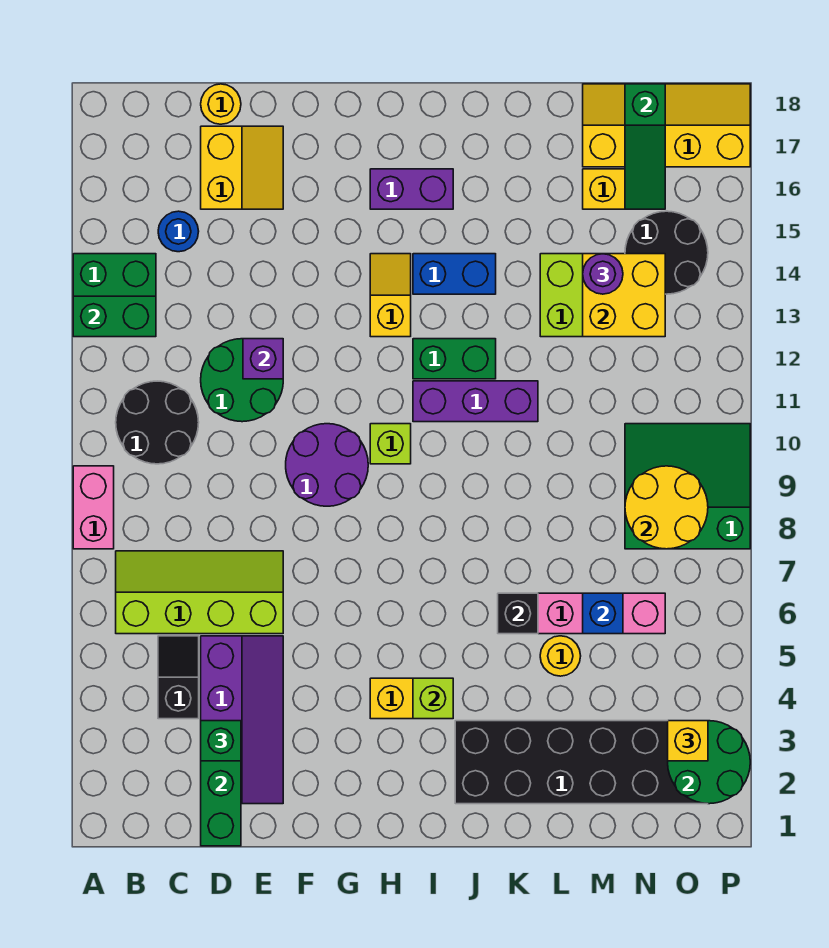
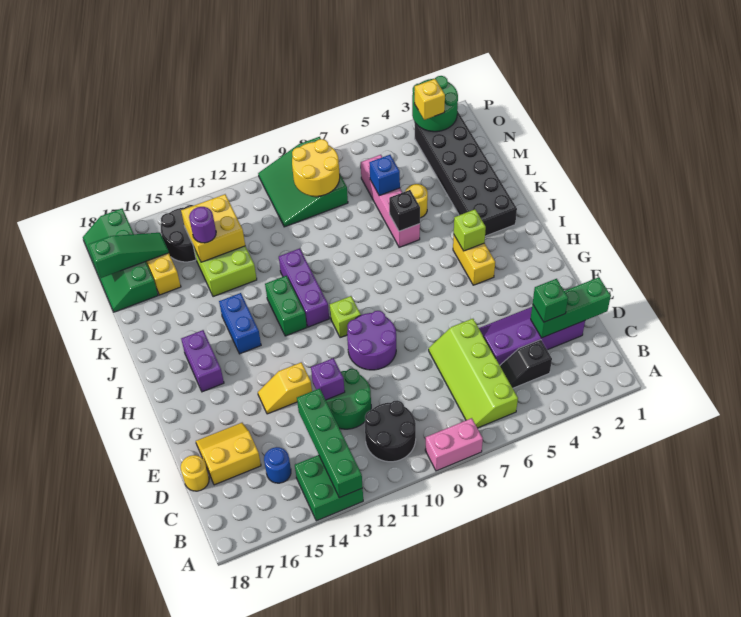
green 1x2 brick [73,296,156,337] -> green 1x4 brick [297,388,363,498]
yellow 1x2 slope [370,254,411,337] -> yellow 1x2 slope moved to [258,362,312,414]
yellow 2x4 slope [583,84,750,167] -> green 2x4 slope [83,209,158,312]

